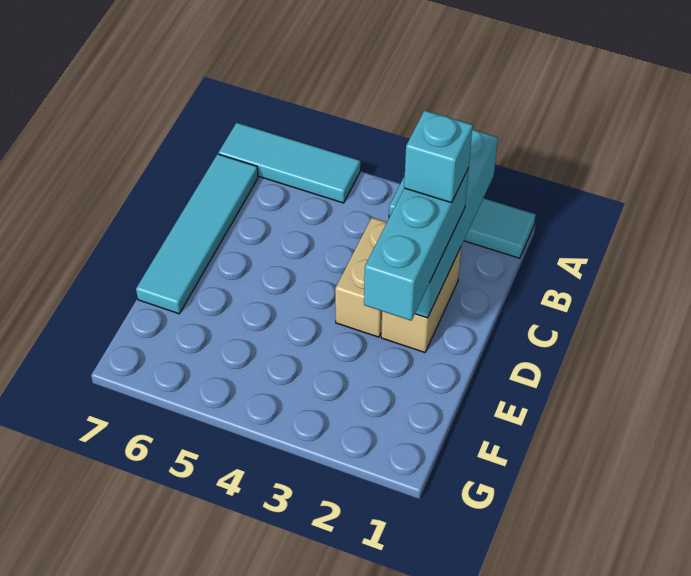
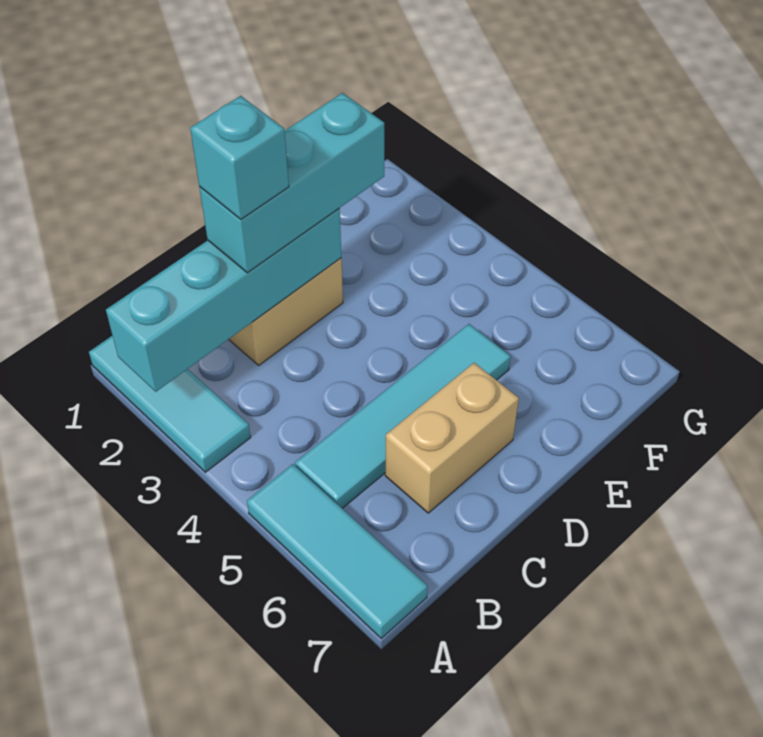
cyan 1x4 tile [136,154,258,314] -> cyan 1x4 tile moved to [295,324,511,508]
tan 1x2 brick [335,218,387,337] -> tan 1x2 brick moved to [385,363,519,513]

